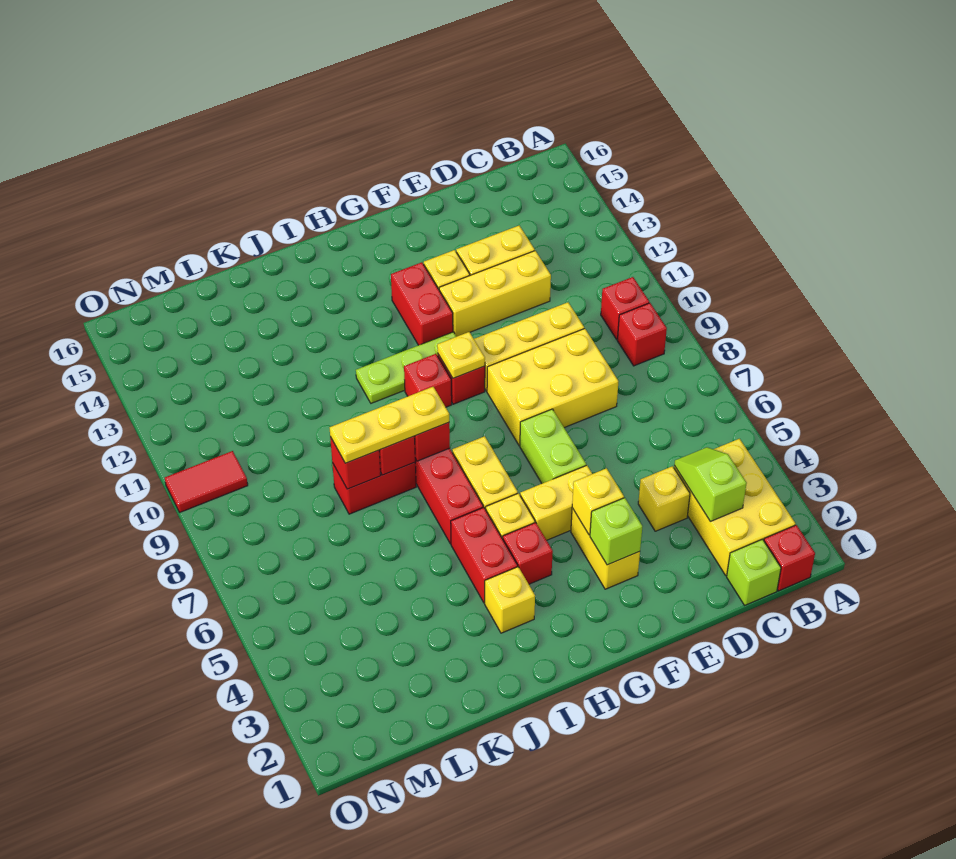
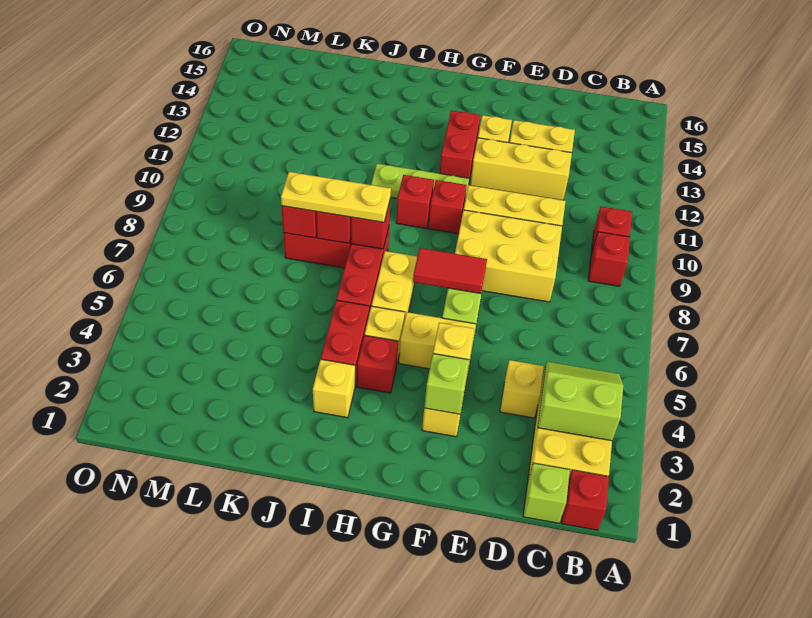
lime 1x2 slope [674,447,747,521] -> lime 2x2 slope [538,362,623,441]
yellow 1x1 plate [437,332,485,378] -> none
red 1x2 tile [165,451,248,512] -> red 1x2 tile moved to [413,248,487,294]

